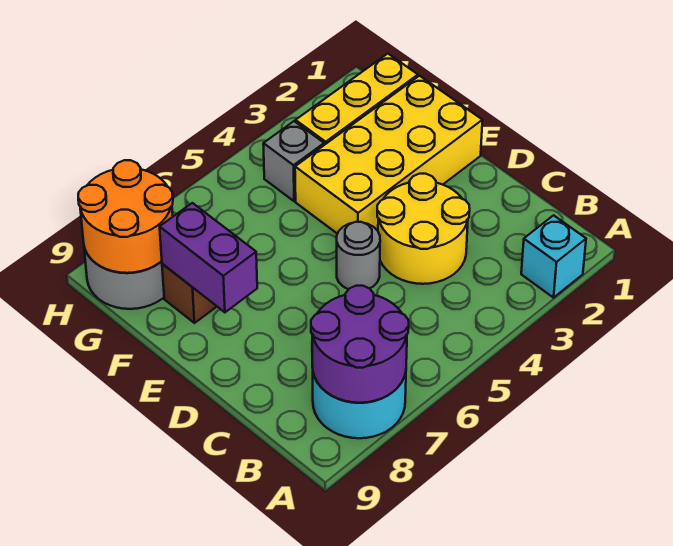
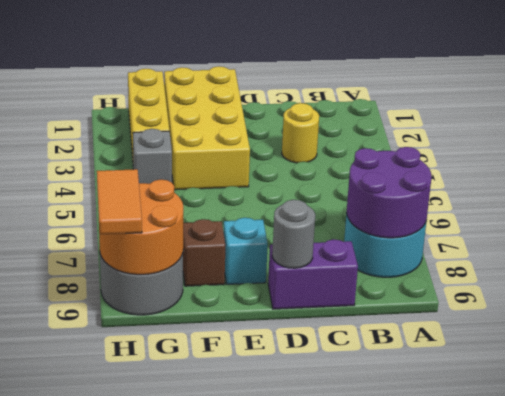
cyan 1x1 brick [521,215,586,298] -> cyan 1x1 brick moved to [224,218,268,284]
yellow 2x2 round brick [377,174,470,284] -> yellow 1x1 round brick [282,103,319,163]
grey 1x1 round brick [337,222,380,289] -> grey 1x1 round brick moved to [272,200,315,268]
purple 1x2 brick [160,203,257,312] -> purple 1x2 brick moved to [268,239,358,309]
none -> orange 1x2 tile [97,169,142,235]

